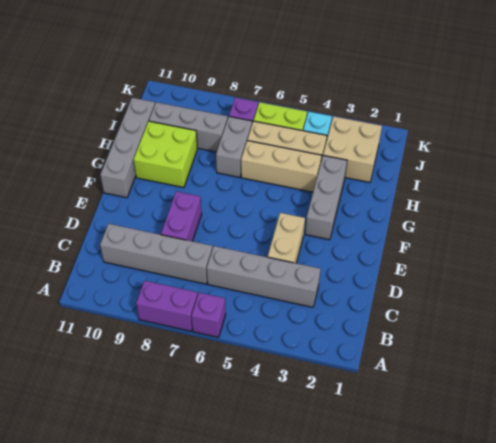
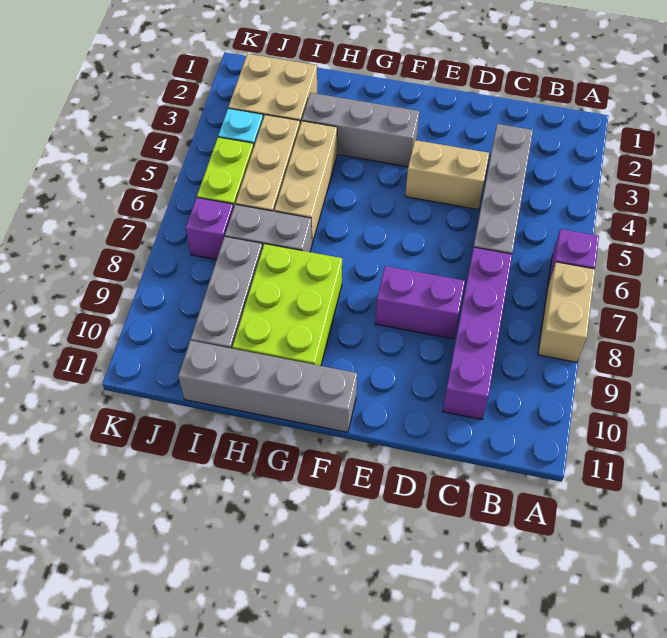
purple 1x2 brick [136,281,198,331] -> tan 1x2 brick [538,262,595,362]
grey 1x4 brick [100,224,212,284] -> purple 1x4 brick [442,247,512,419]
lime 2x2 brick [134,121,197,188] -> lime 2x3 brick [232,244,342,366]

